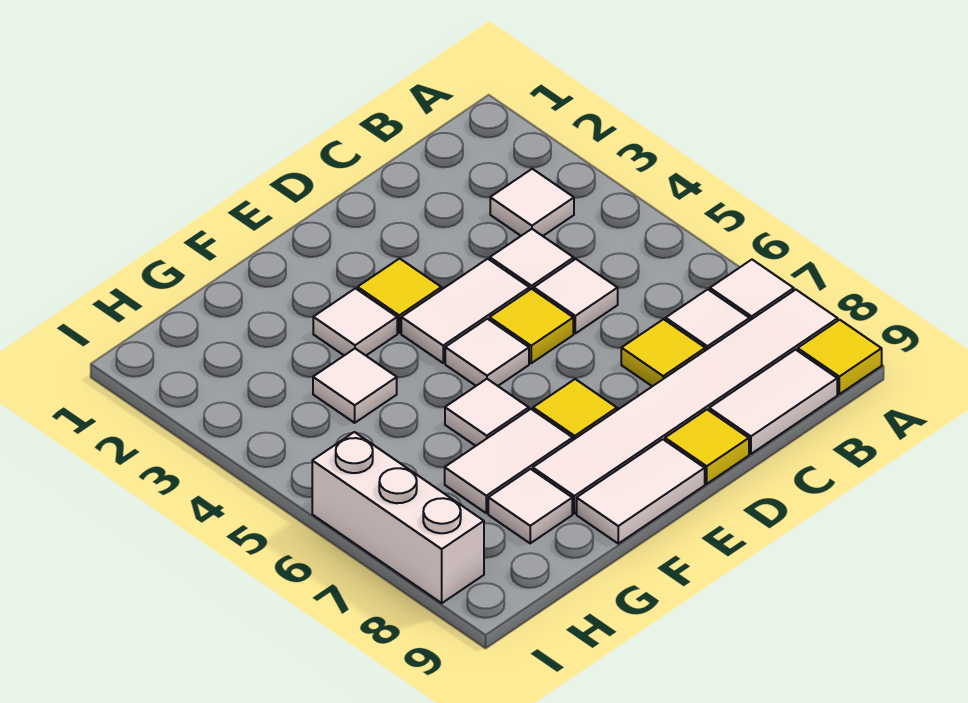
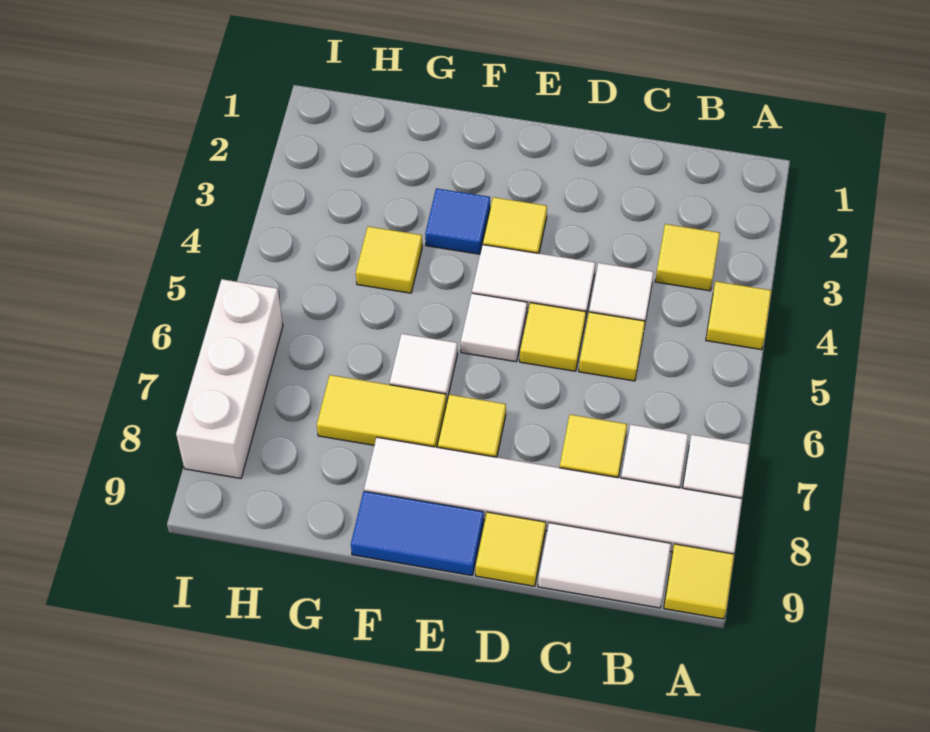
none -> yellow 1x1 tile [706,282,771,350]
white 1x1 tile [490,169,574,236] -> yellow 1x1 tile [655,224,720,291]
white 1x1 tile [534,259,618,333] -> yellow 1x1 tile [579,312,645,381]
white 1x2 tile [577,439,705,544] -> blue 1x2 tile [351,491,484,575]
white 1x1 tile [313,288,397,355] -> blue 1x1 tile [425,188,490,254]
white 1x2 tile [445,409,573,513] -> yellow 1x2 tile [317,375,446,447]
white 1x1 tile [313,349,397,423] -> yellow 1x1 tile [356,227,422,293]
white 1x1 tile [488,469,572,543] -> none

